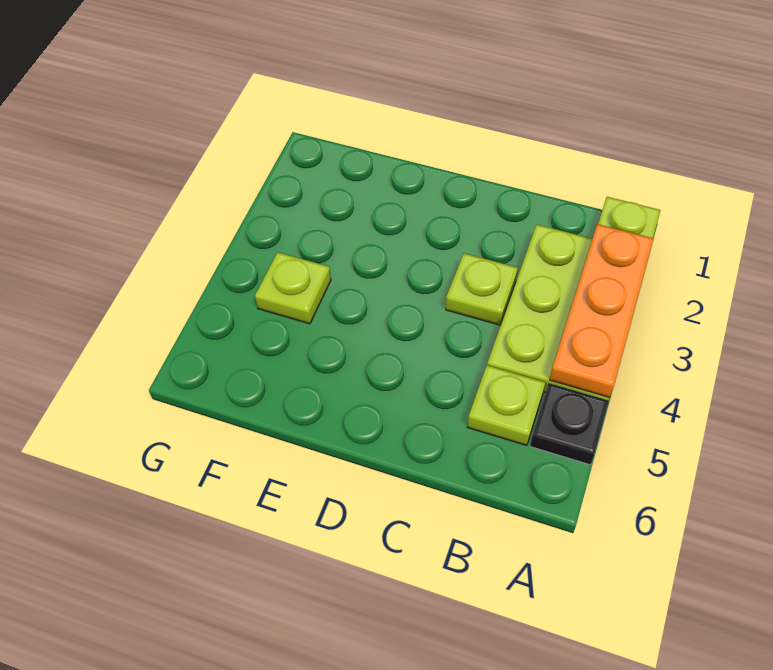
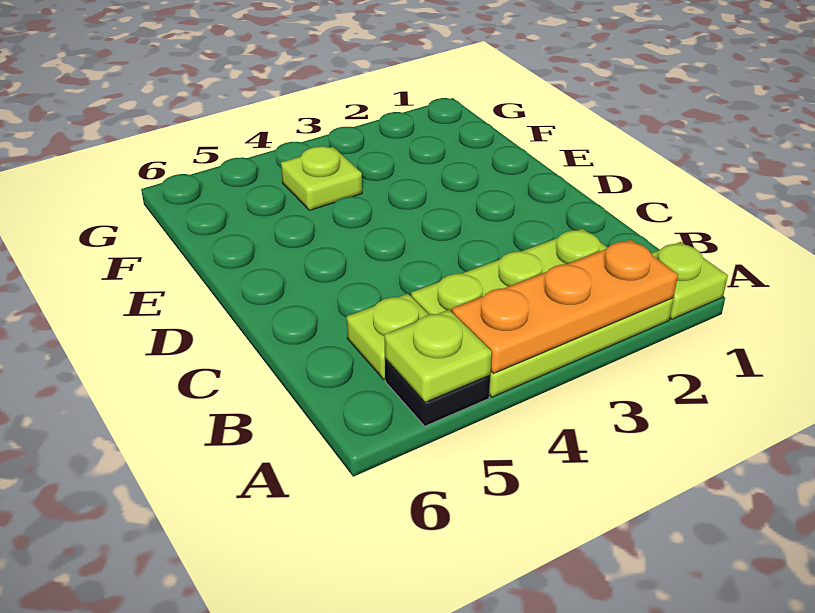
lime 1x1 plate [446,253,518,325] -> lime 1x1 plate moved to [384,310,492,402]

